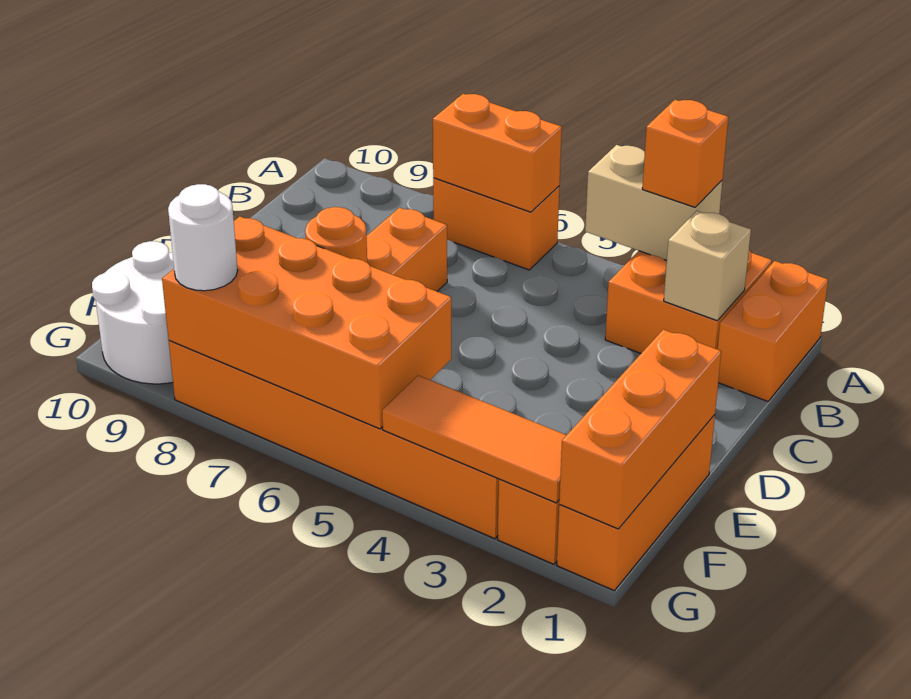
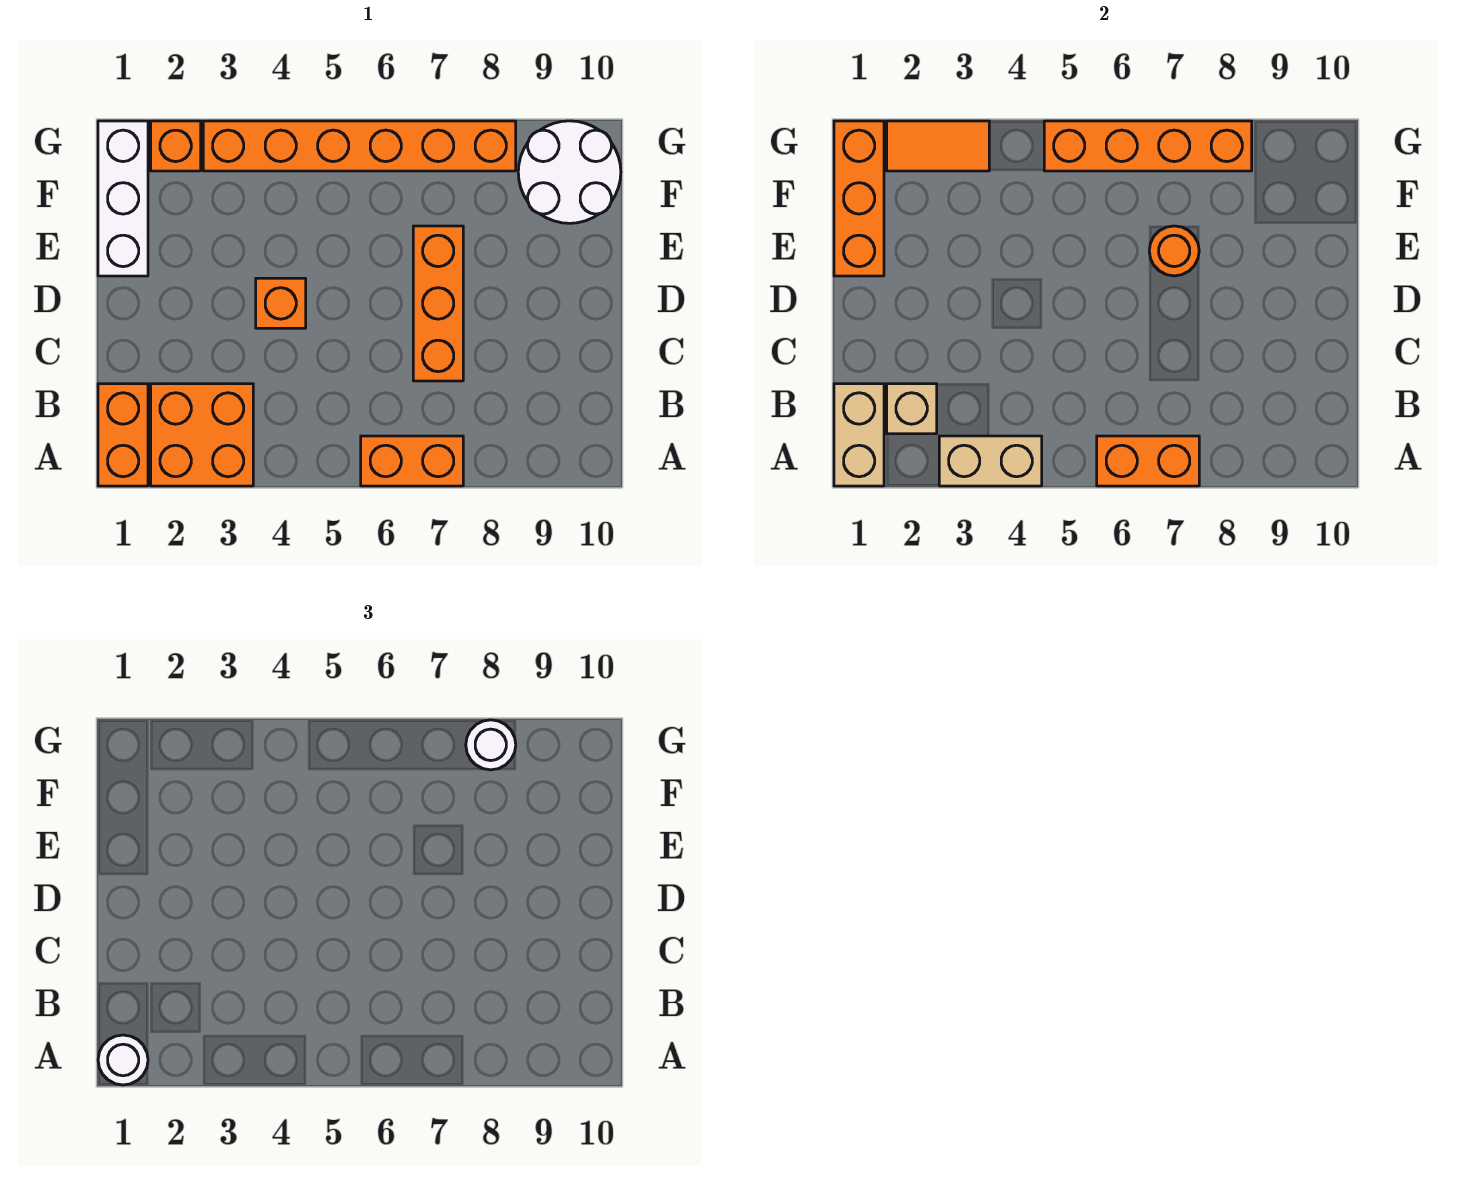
none -> tan 1x2 brick [834,384,884,486]
none -> white 1x1 round brick [98,1035,148,1085]
orange 1x1 brick [642,100,728,207] -> orange 1x1 brick moved to [256,278,306,328]
orange 1x3 brick [557,415,715,590] -> white 1x3 brick [98,121,148,276]
orange 2x4 brick [162,217,451,429] -> orange 1x4 brick [1044,121,1252,171]
orange 1x3 tile [382,375,566,503] -> orange 1x2 tile [887,121,989,171]

